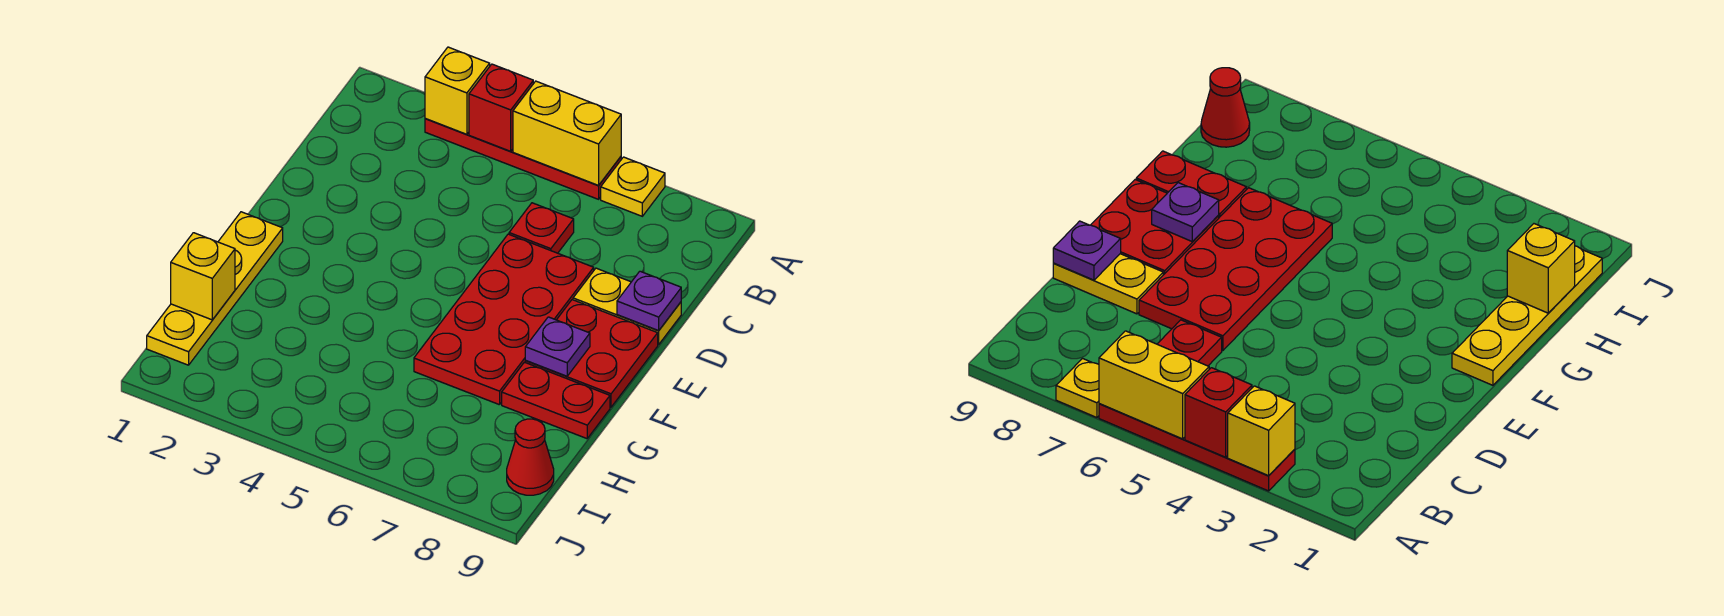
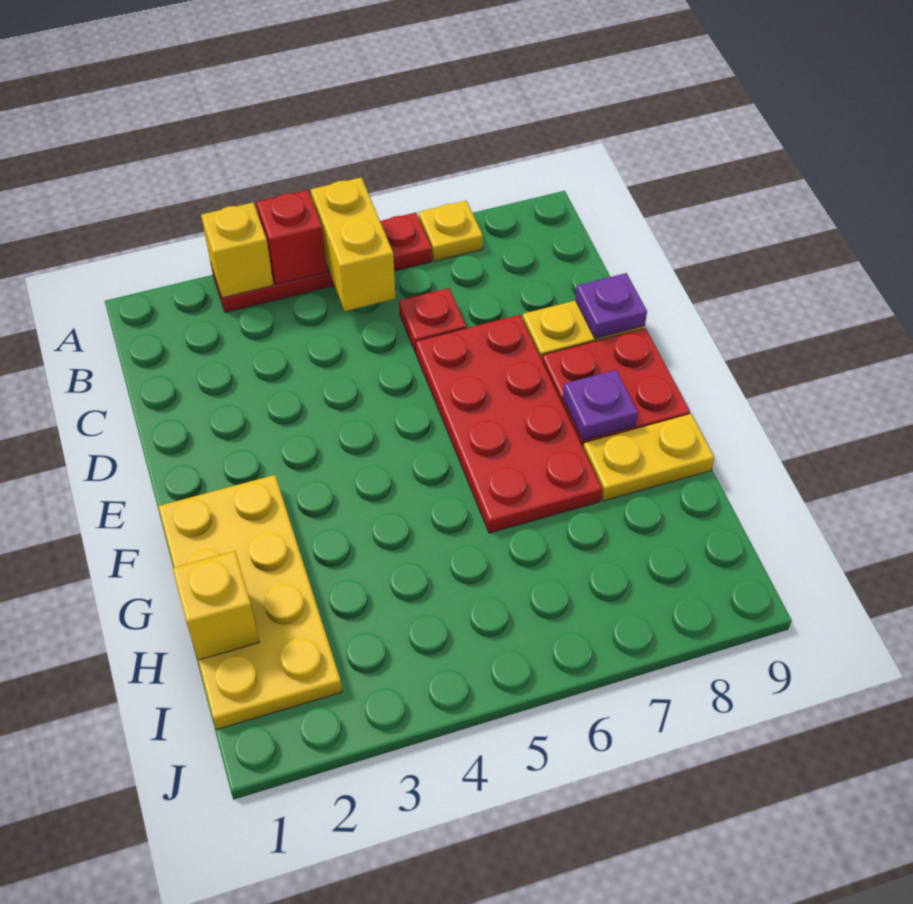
yellow 1x2 brick [513,81,621,185] -> yellow 1x2 brick turned to [311,177,396,311]
yellow 1x4 plate [147,212,283,365] -> yellow 2x4 plate [158,475,342,729]
red 1x2 plate [502,362,610,439] -> yellow 1x2 plate [583,414,714,501]
red 1x1 cone [507,419,554,495] -> none

